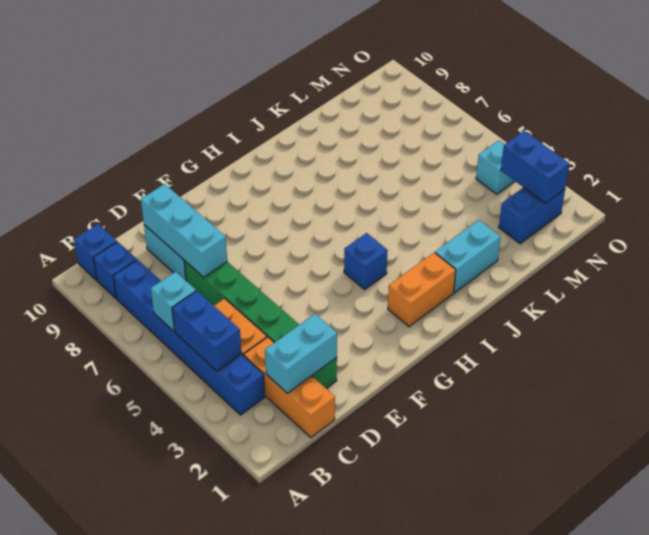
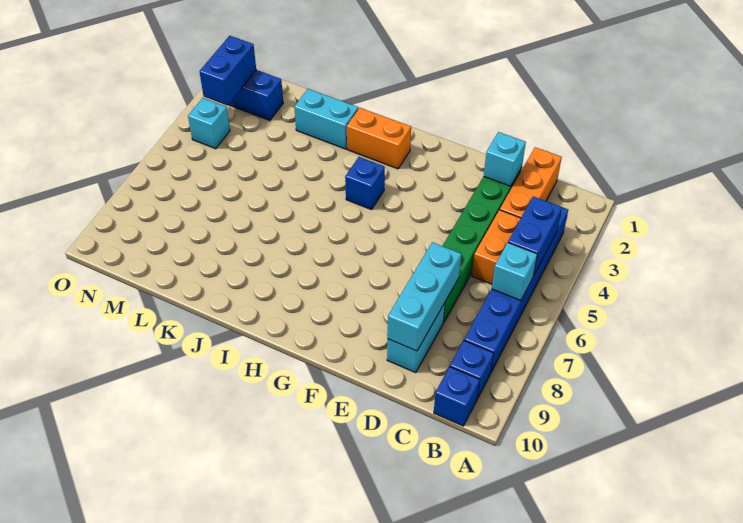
cyan 1x2 brick [265,314,337,393] -> cyan 1x1 brick [484,132,526,186]

